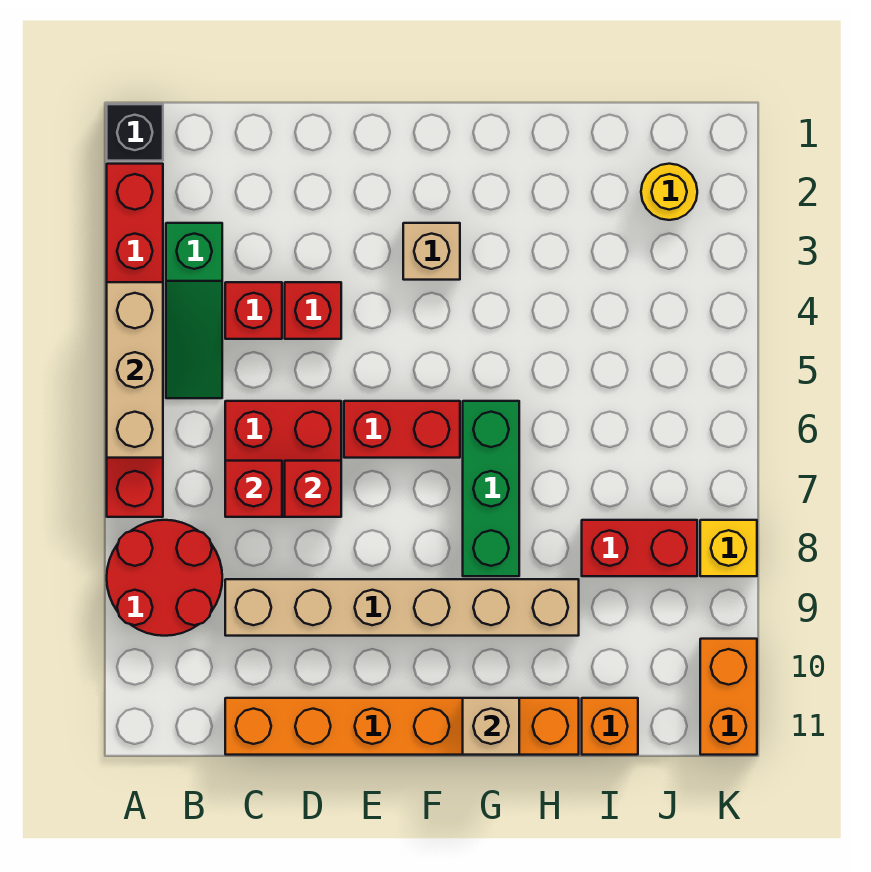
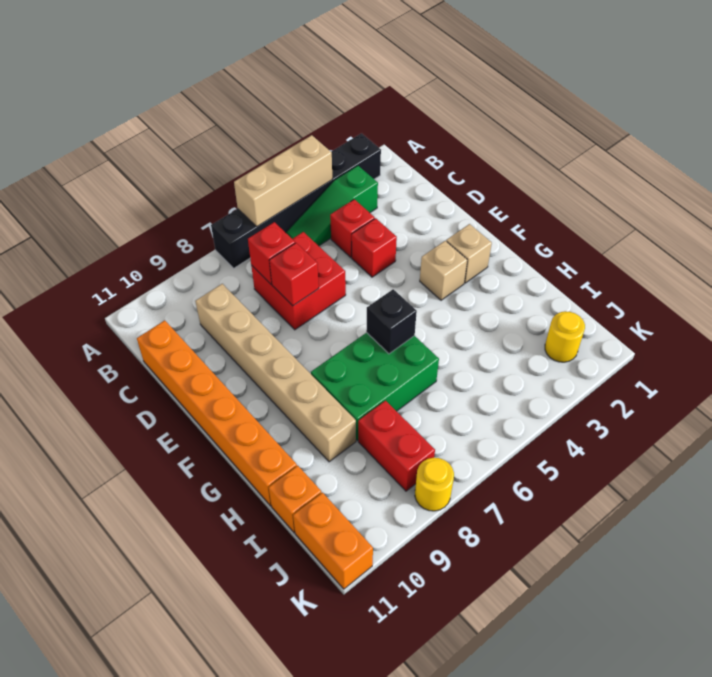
black 1x1 brick [107,104,163,161] -> black 1x1 brick moved to [366,289,417,354]
red 1x6 brick [107,164,163,517] -> black 1x6 brick [211,133,381,268]
red 2x2 round brick [107,520,222,636] -> none
red 1x2 brick [344,401,460,458] -> none
green 1x3 brick [463,401,519,576] -> green 2x3 brick [311,333,439,440]
tan 1x1 brick [463,698,519,755] -> tan 1x1 brick moved to [446,224,492,283]
yellow 1x1 brick [700,520,757,576] -> yellow 1x1 round brick [415,458,454,511]
orange 1x2 brick [700,639,757,755] -> orange 1x2 brick turned to [293,493,373,589]

